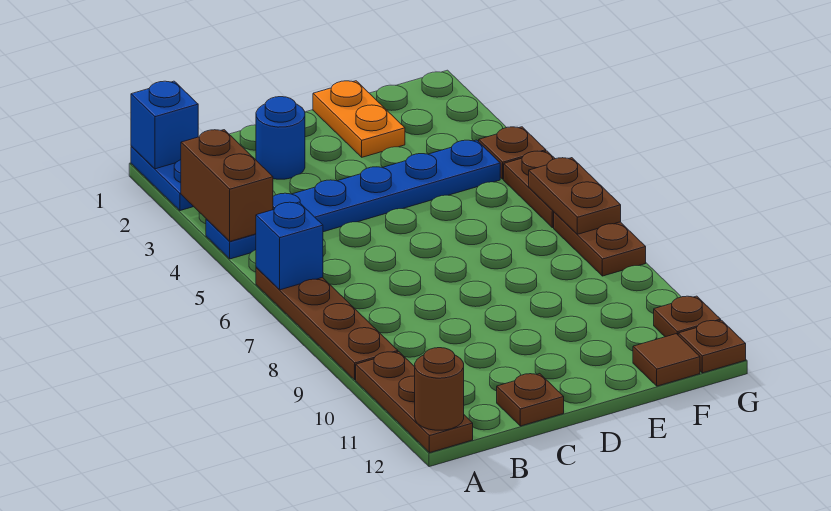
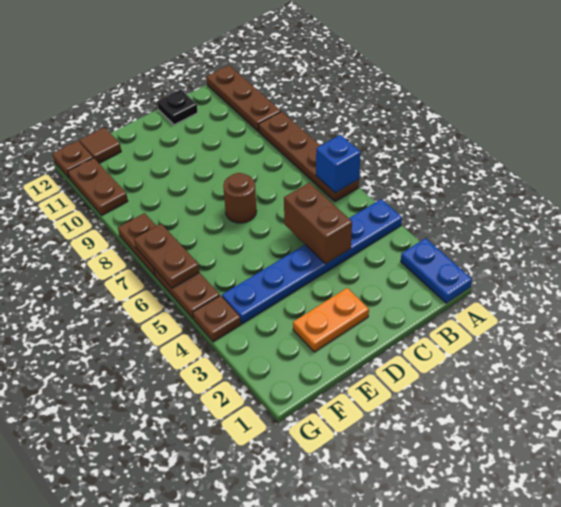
blue 1x1 brick [131,81,198,169] -> none
brown 1x2 brick [181,130,273,241] -> brown 1x2 brick moved to [284,183,352,264]
brown 1x1 round brick [415,348,464,430] -> brown 1x1 round brick moved to [223,173,257,223]
blue 1x1 round brick [256,97,305,179] -> none
brown 1x1 plate [497,374,564,426] -> black 1x1 plate [157,89,198,125]
orange 1x2 plate [313,81,405,157] -> orange 1x2 plate turned to [293,288,369,352]
brown 1x1 plate [654,296,721,337] -> brown 1x2 plate [68,158,128,215]

